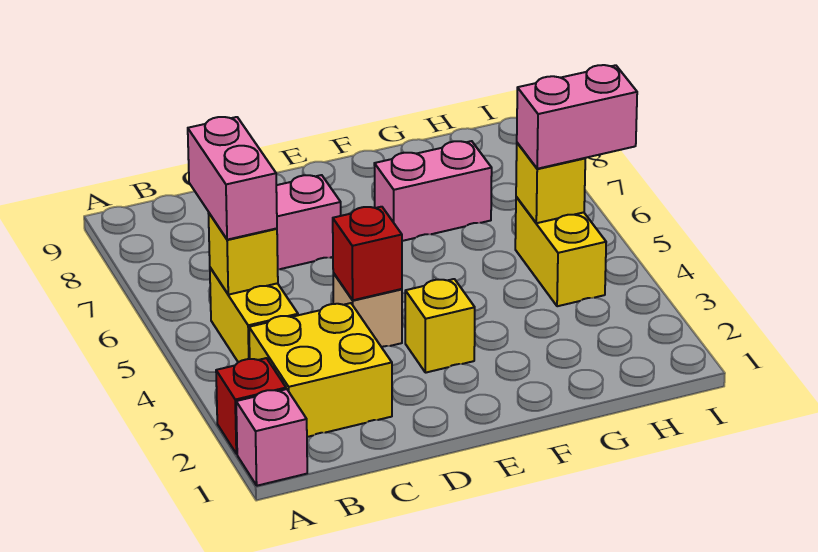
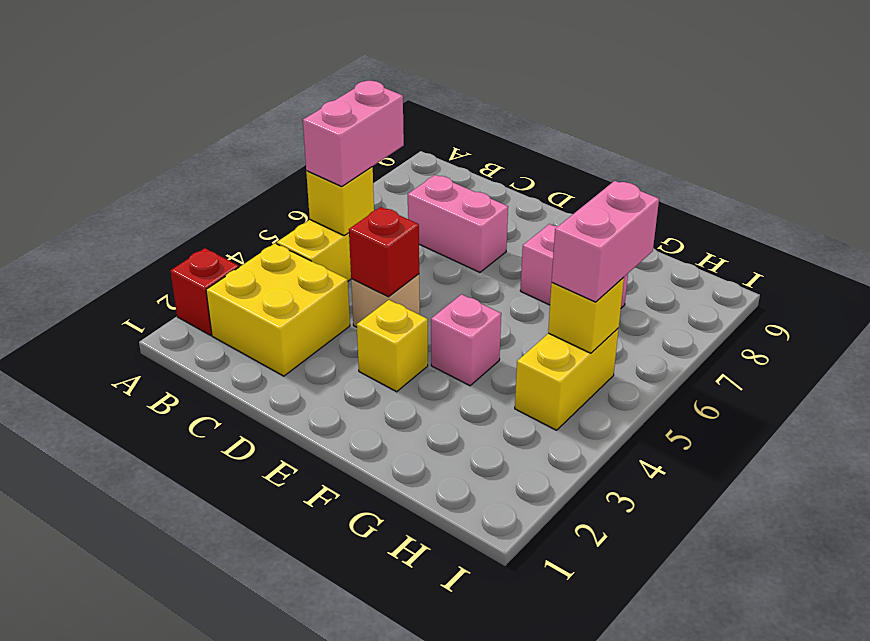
pink 1x1 brick [236,389,307,486] -> pink 1x1 brick moved to [431,294,501,386]
pink 1x2 brick [517,65,637,169] -> pink 1x2 brick turned to [552,181,659,302]

